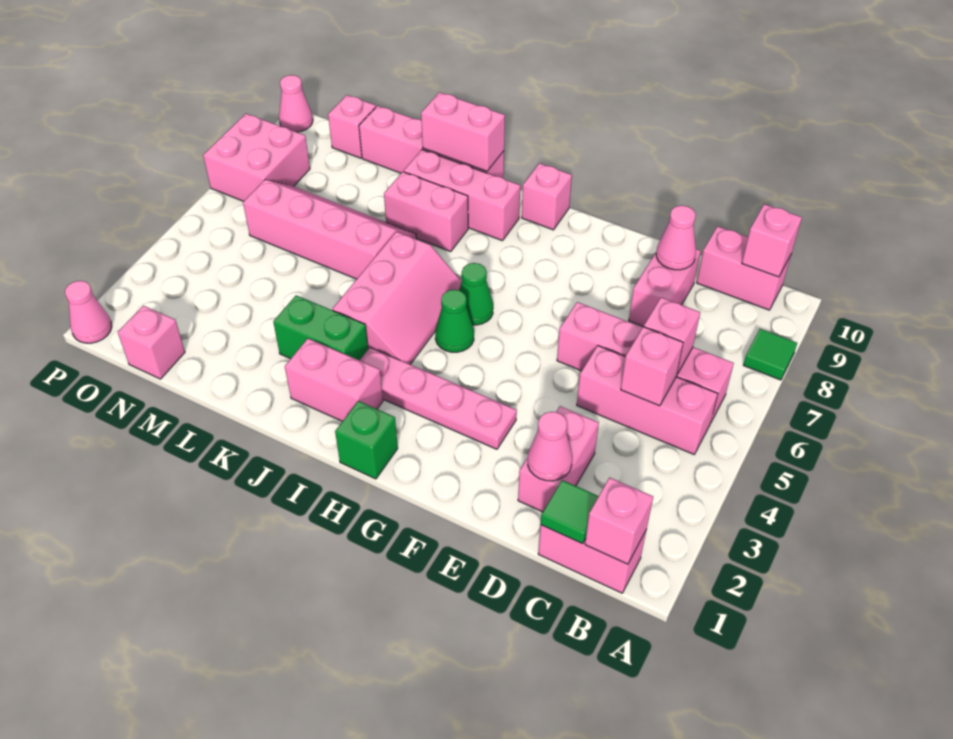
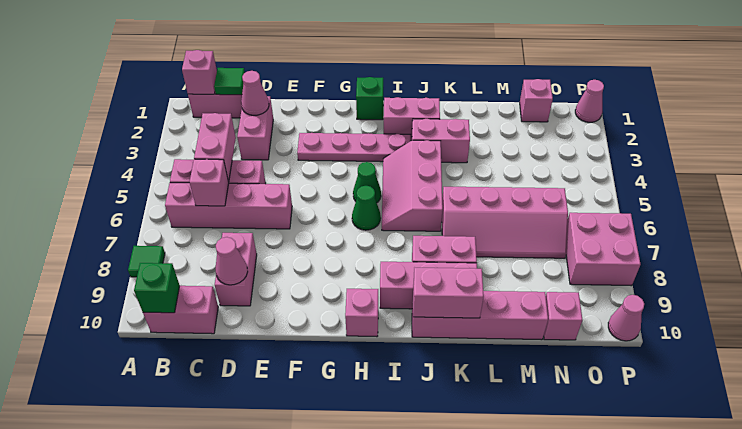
pink 1x1 brick [742,204,802,277] -> green 1x1 brick [134,263,180,313]
pink 1x1 brick [621,327,683,406] -> pink 1x2 brick [194,113,236,182]
green 1x2 brick [273,295,368,360] -> pink 1x2 brick [412,119,470,163]

